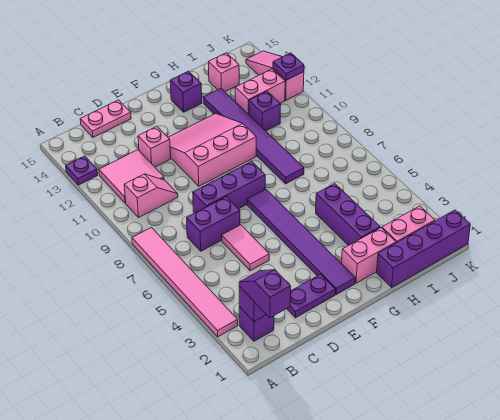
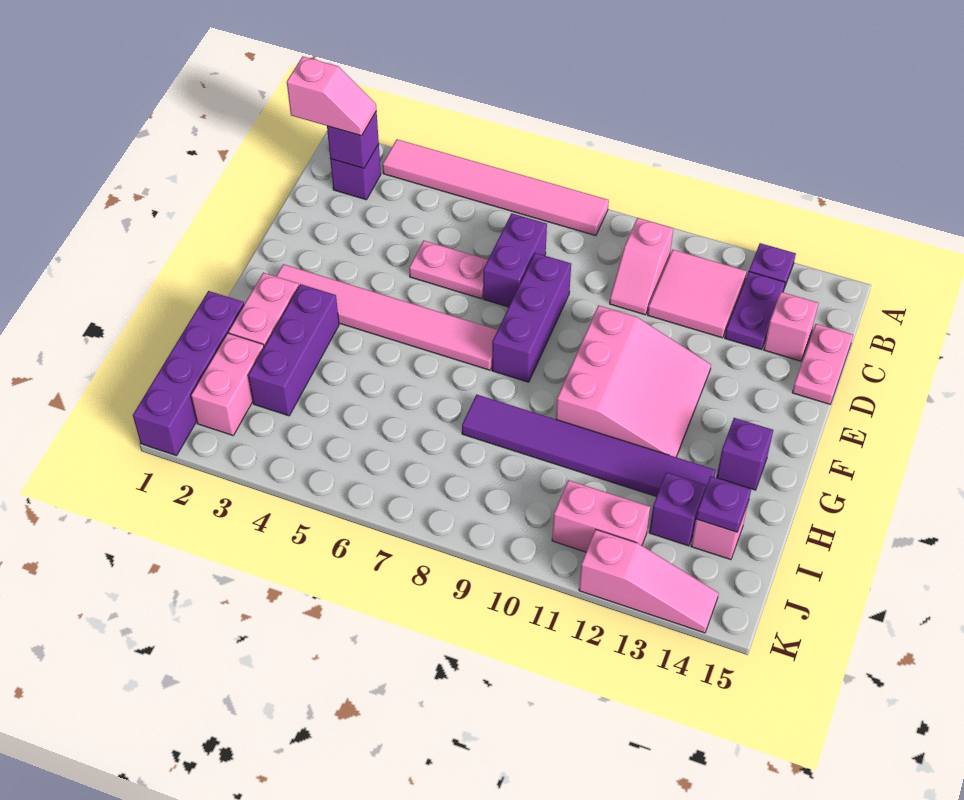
purple 1x2 slope [239,270,291,318] -> pink 1x2 slope [287,56,376,136]
purple 1x2 plate [287,274,335,318] -> purple 1x2 plate moved to [725,272,785,350]
pink 1x2 tile [222,225,269,271] -> pink 1x2 plate [409,241,488,299]
pink 1x1 brick [138,126,171,167] -> pink 1x1 brick moved to [764,292,819,361]
purple 1x6 tile [247,189,355,295] -> pink 1x6 tile [276,264,498,370]
purple 1x3 brick [316,184,380,246] -> purple 1x3 brick turned to [248,284,339,416]
purple 1x1 brick [249,91,281,131] -> purple 1x1 brick moved to [649,472,706,546]
pink 1x2 brick [235,69,285,114] -> pink 1x2 brick turned to [552,480,650,552]
purple 1x1 plate [273,53,304,80] -> purple 1x1 plate moved to [696,476,751,532]

